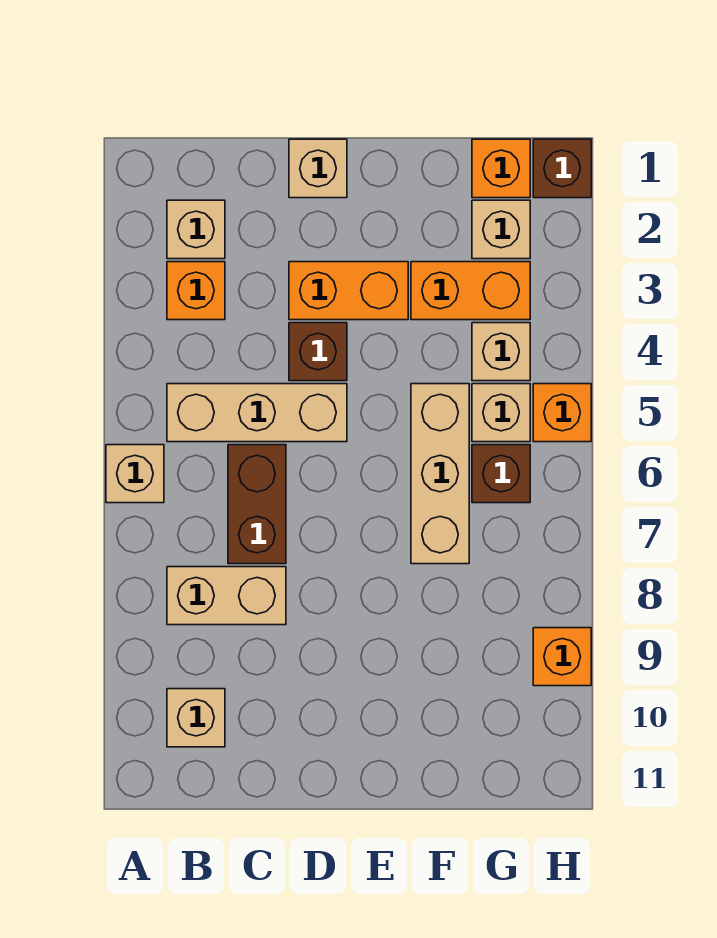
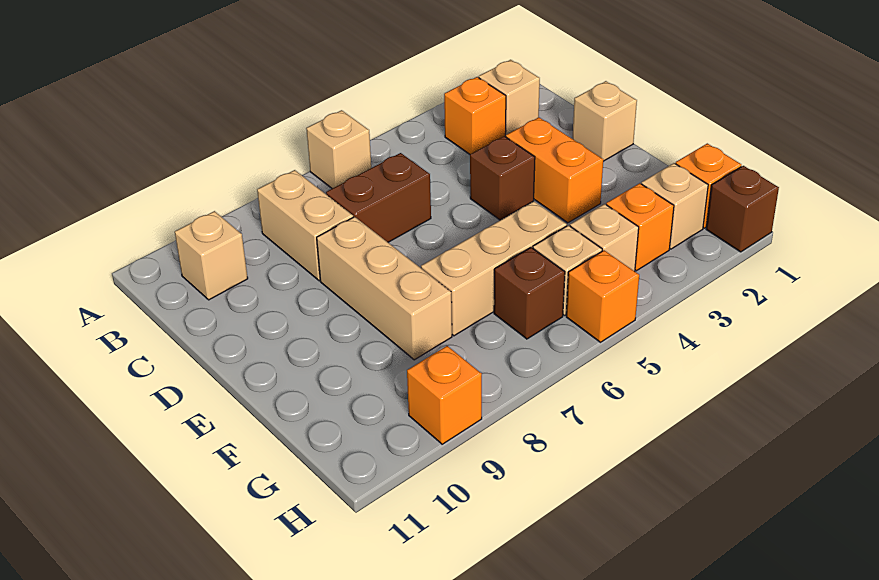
tan 1x3 brick [167,384,347,442] -> tan 1x3 brick moved to [317,217,452,360]
orange 1x2 brick [411,262,530,320] -> orange 1x1 brick [606,183,674,271]

